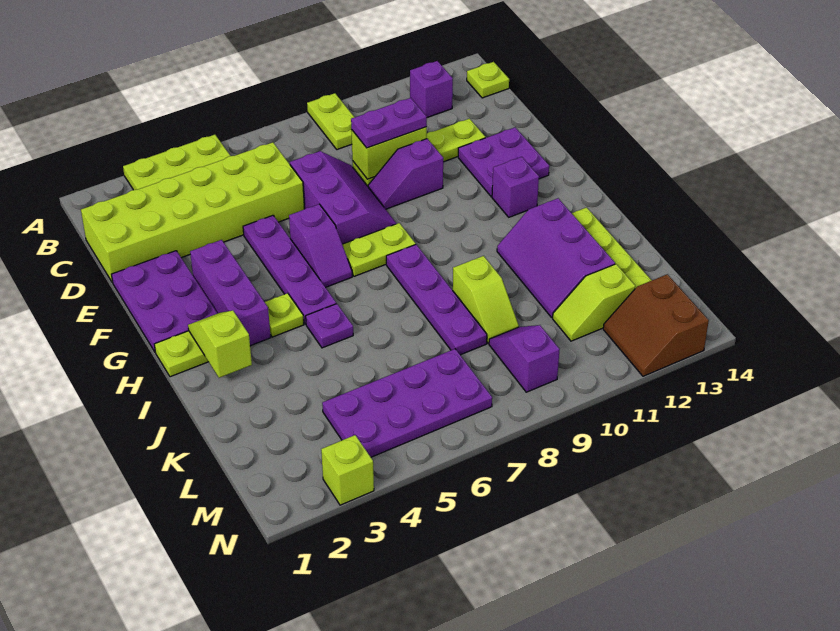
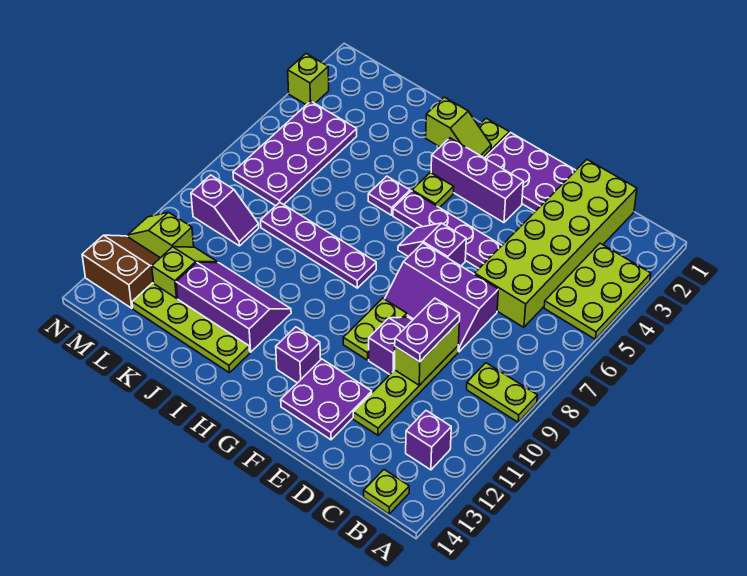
lime 1x2 plate [342,223,416,276] -> lime 1x2 plate moved to [343,298,407,360]
lime 1x2 slope [453,256,519,343] -> lime 1x2 slope moved to [128,212,194,258]

